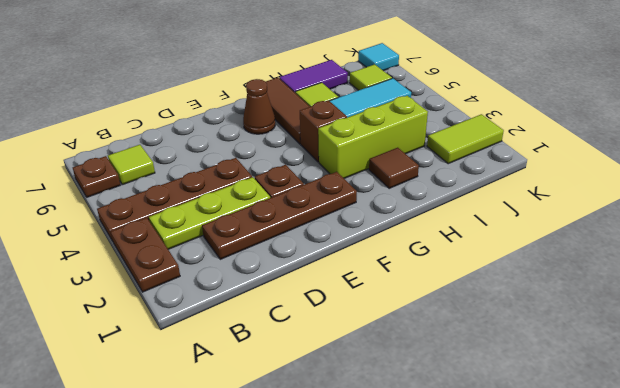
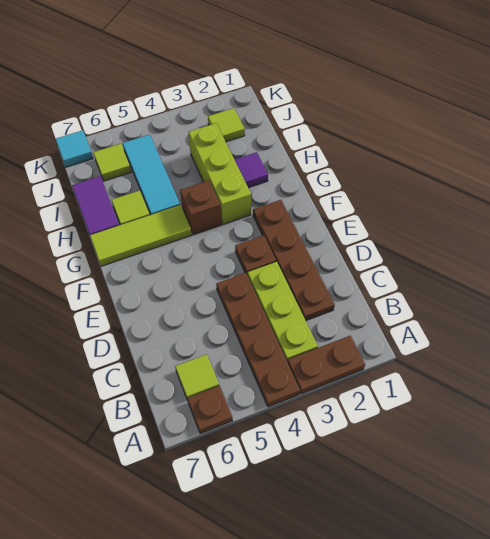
brown 1x1 cone [243,79,275,134] -> none
brown 1x3 tile [266,78,310,144] -> lime 1x3 tile [90,205,192,266]
brown 1x1 tile [369,148,419,188] -> purple 1x1 tile [234,152,268,188]
lime 1x2 tile [427,114,504,164] -> lime 1x1 tile [208,108,245,142]

